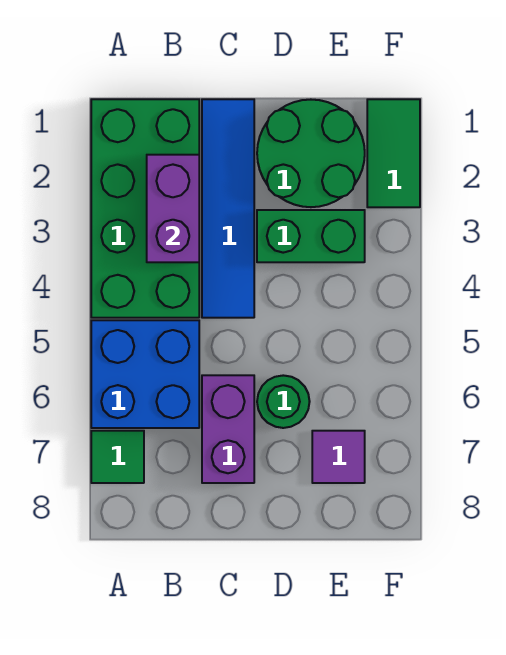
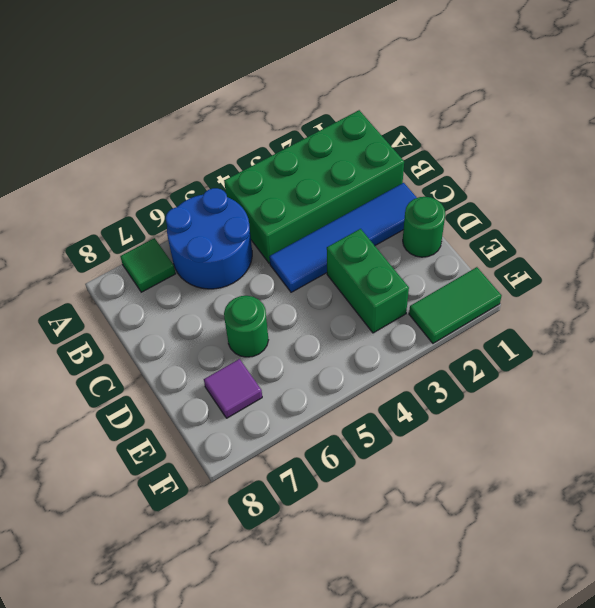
blue 2x2 brick [91,320,199,428] -> blue 2x2 round brick [166,188,252,289]
purple 1x2 brick [147,155,199,262] -> none
purple 1x2 brick [202,375,254,483] -> none
green 2x2 round brick [257,100,365,207] -> green 1x1 round brick [403,197,445,257]

